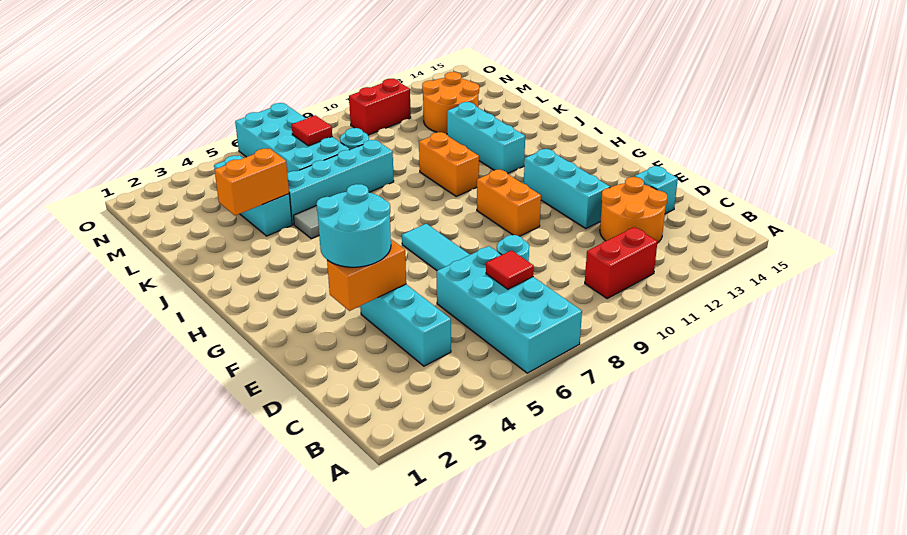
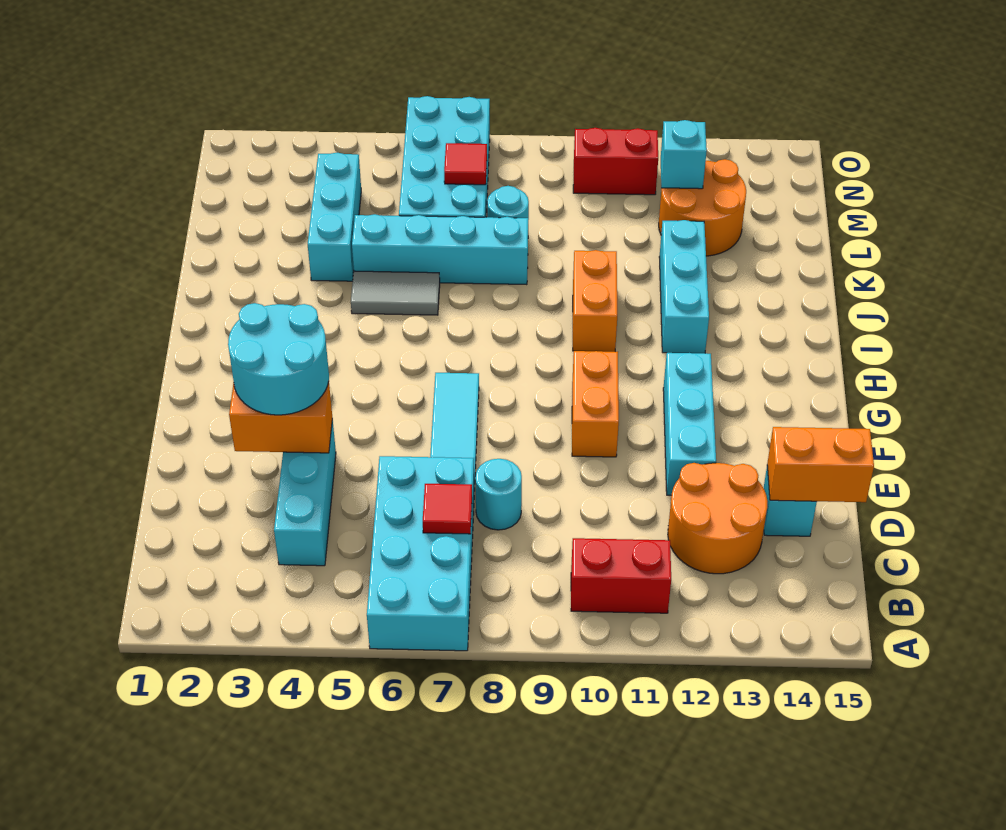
orange 1x2 brick [215,148,289,216] -> orange 1x2 brick moved to [767,427,874,502]
none -> cyan 1x1 brick [661,120,707,189]

